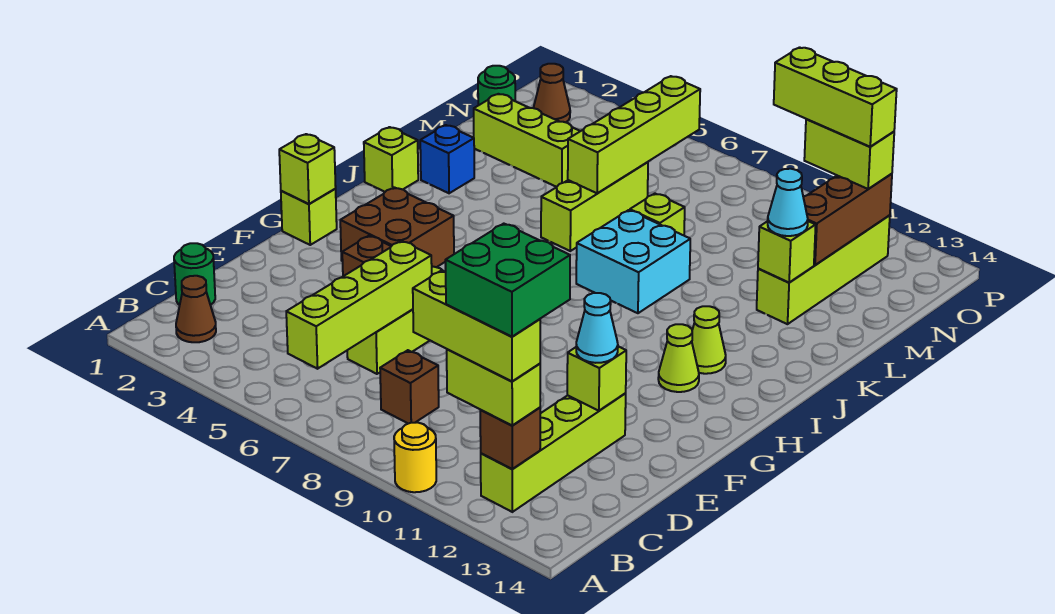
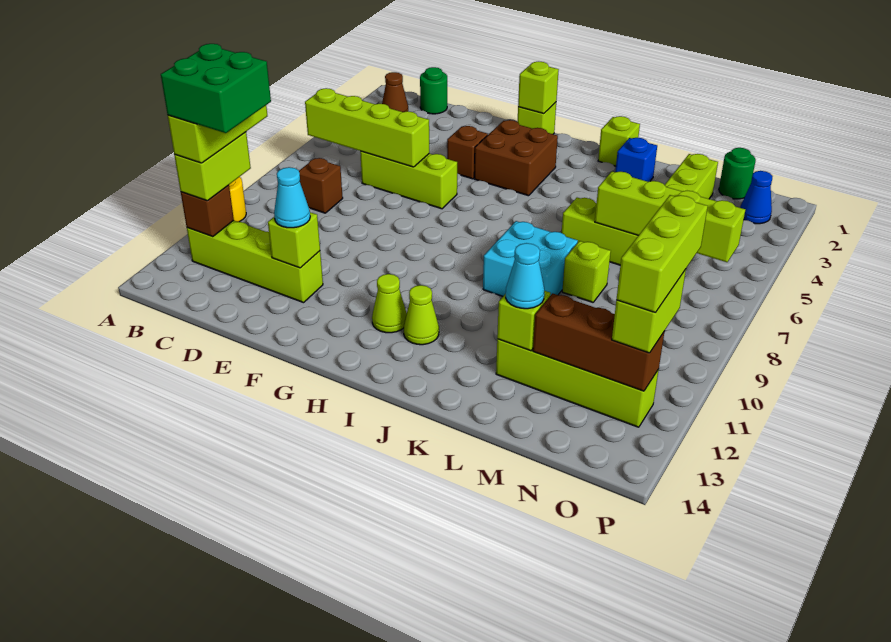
brown 1x1 cone [534,64,570,122] -> blue 1x1 cone [740,171,773,224]

